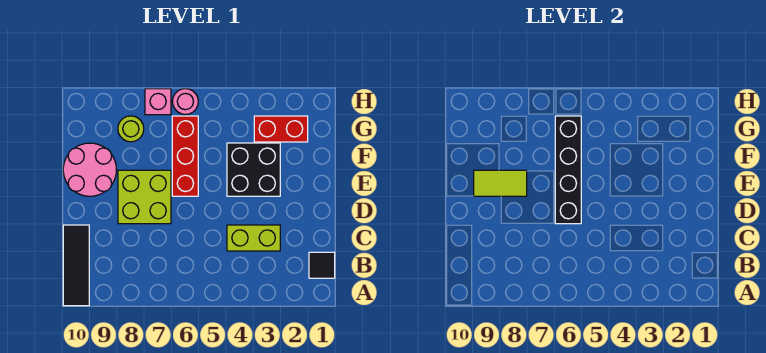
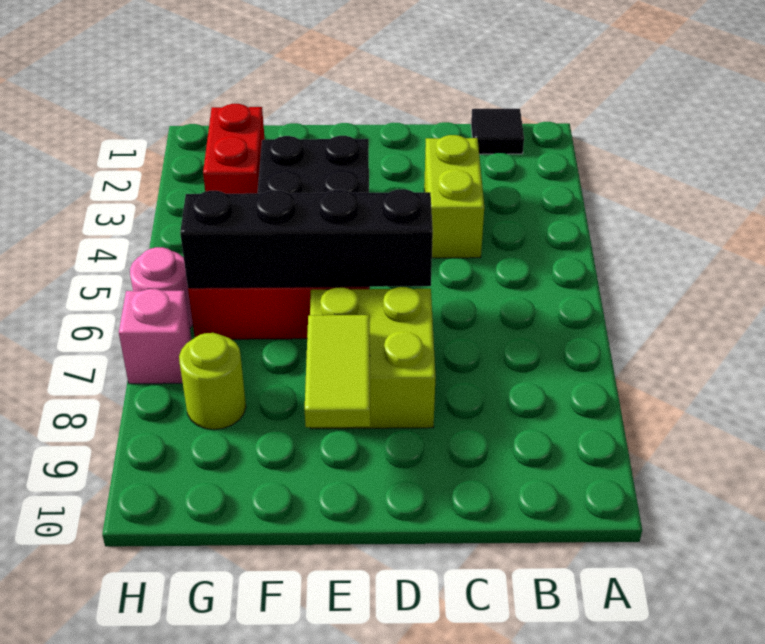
black 1x3 tile [63,225,89,306] -> none
pink 2x2 round brick [63,143,117,196] -> none

